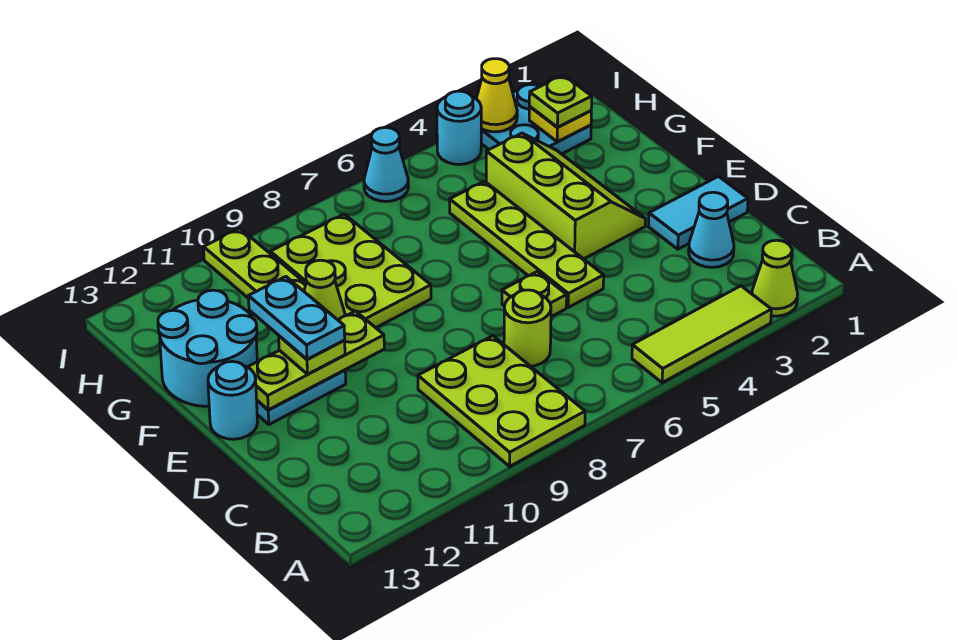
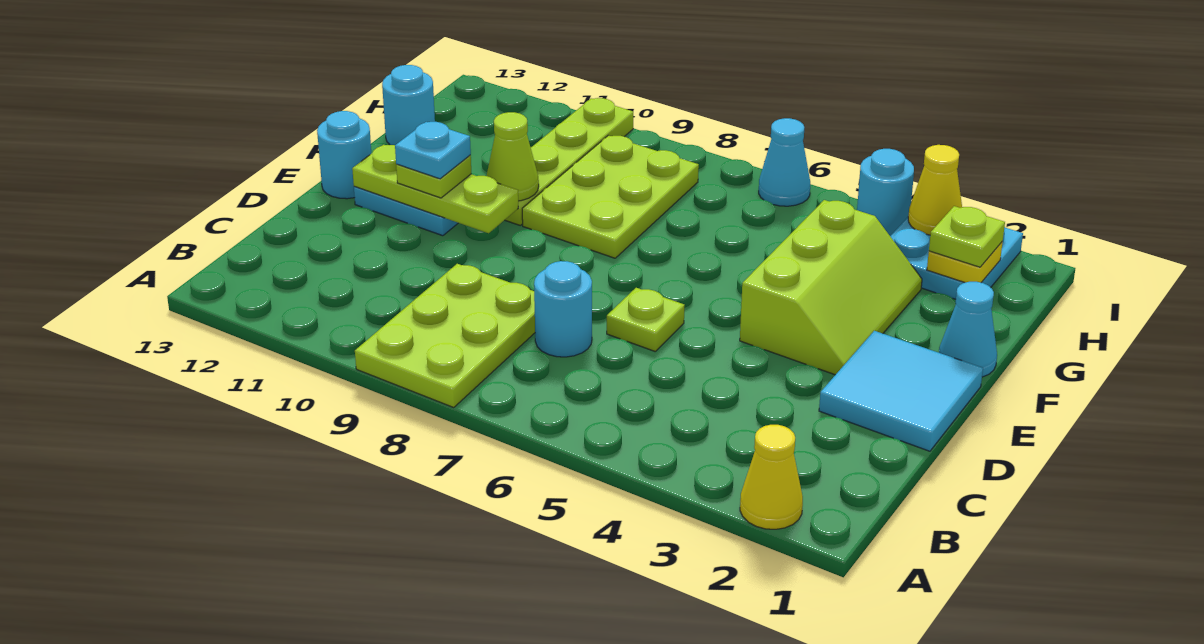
lime 1x1 cone [752,240,798,316] -> yellow 1x1 cone [740,425,803,529]
lime 1x3 tile [632,286,771,383] -> none
cyan 1x1 cone [689,192,734,267] -> cyan 1x1 cone moved to [939,282,997,377]
lime 1x1 round brick [504,290,551,366] -> cyan 1x1 round brick [534,261,592,357]
cyan 1x2 tile [649,176,748,249] -> cyan 2x2 tile [819,331,983,451]
lime 1x4 plate [450,181,604,308] -> none
cyan 1x2 plate [248,277,345,359] -> cyan 1x1 plate [395,122,471,179]
cyan 2x2 round brick [158,290,257,406] -> cyan 1x1 round brick [382,65,435,145]

